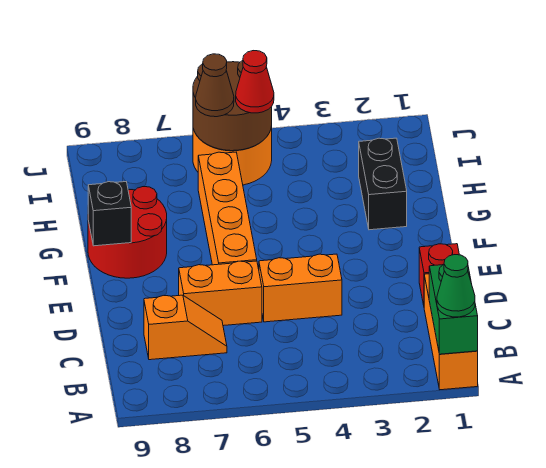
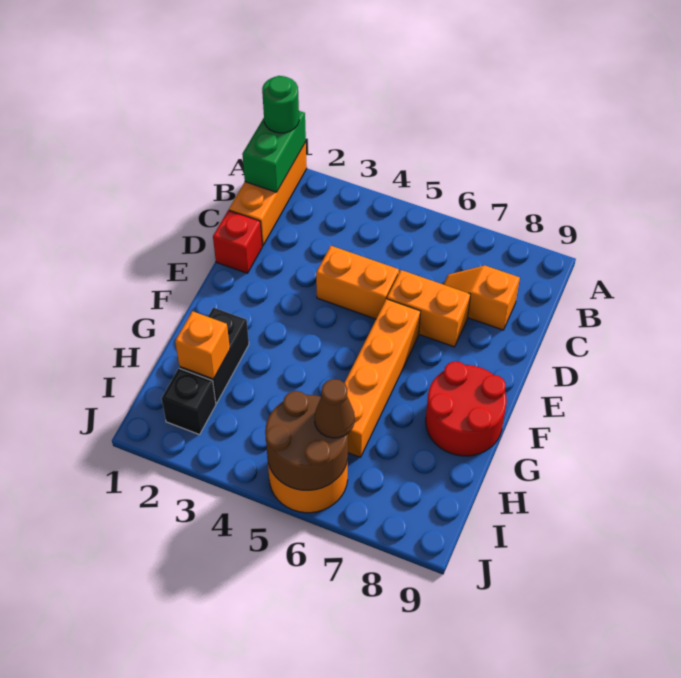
green 1x1 cone [437,255,475,317] -> green 1x1 round brick [262,76,299,133]
black 1x1 brick [88,182,131,246] -> black 1x1 brick moved to [162,368,216,435]
none -> orange 1x1 brick [175,311,230,379]
red 1x1 cone [236,51,274,113] -> none

